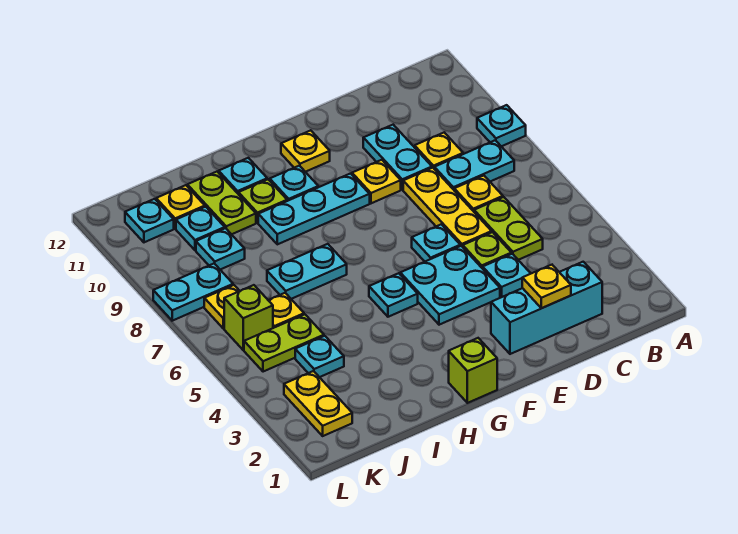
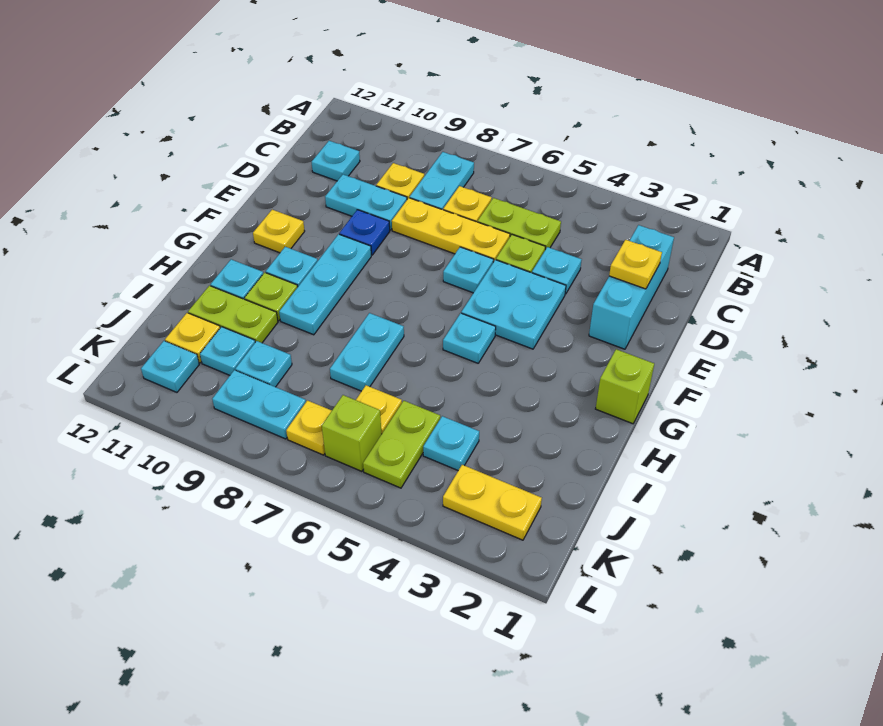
cyan 1x1 plate [477,105,526,146] -> cyan 1x1 plate moved to [312,141,360,181]
yellow 1x1 plate [352,160,401,203] -> blue 1x1 plate [339,210,390,255]
cyan 1x2 plate [153,264,233,321] -> cyan 1x2 plate turned to [212,370,306,439]

